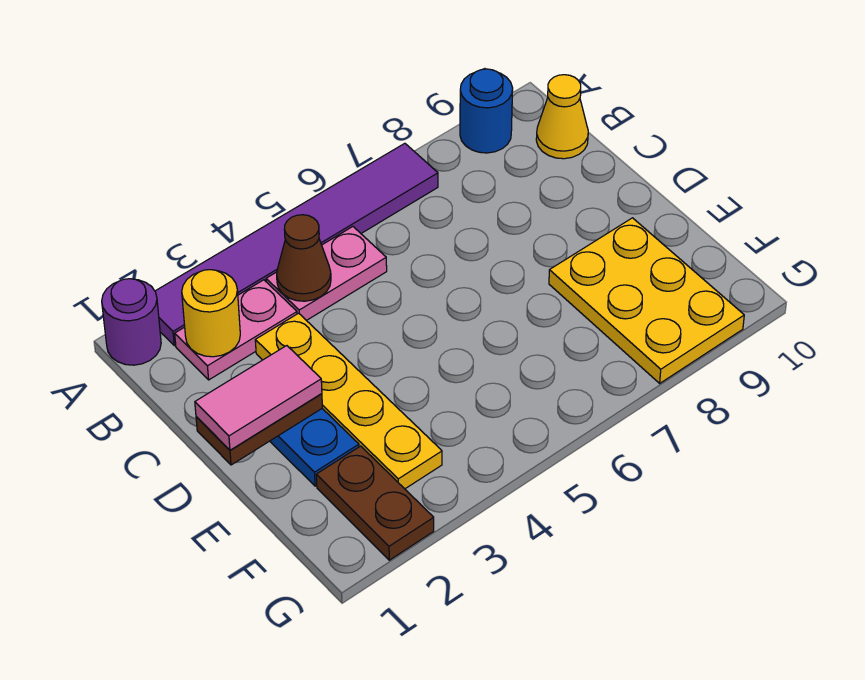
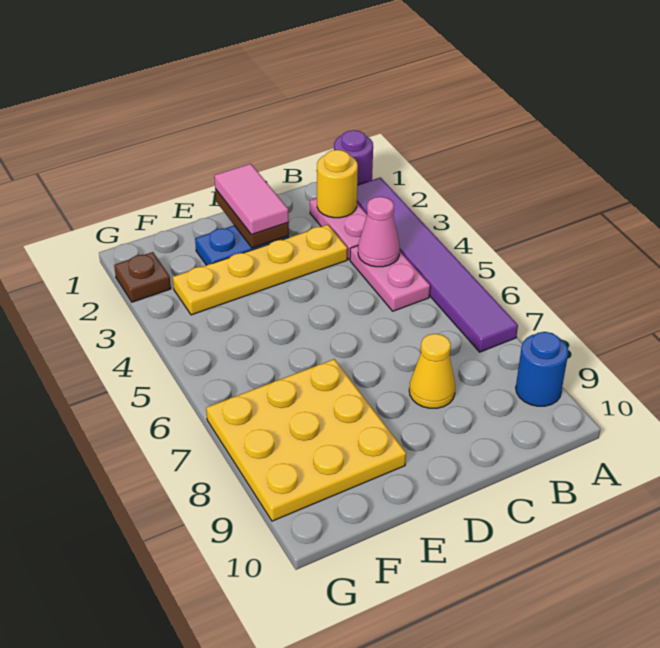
brown 1x1 cone [277,215,331,301] -> pink 1x1 cone [358,197,400,267]
yellow 1x1 cone [536,75,588,159] -> yellow 1x1 cone moved to [409,334,455,408]
yellow 2x3 plate [549,218,744,383] -> yellow 3x3 plate [206,359,406,521]
brown 1x2 plate [316,446,434,560] -> brown 1x1 plate [114,252,171,302]

